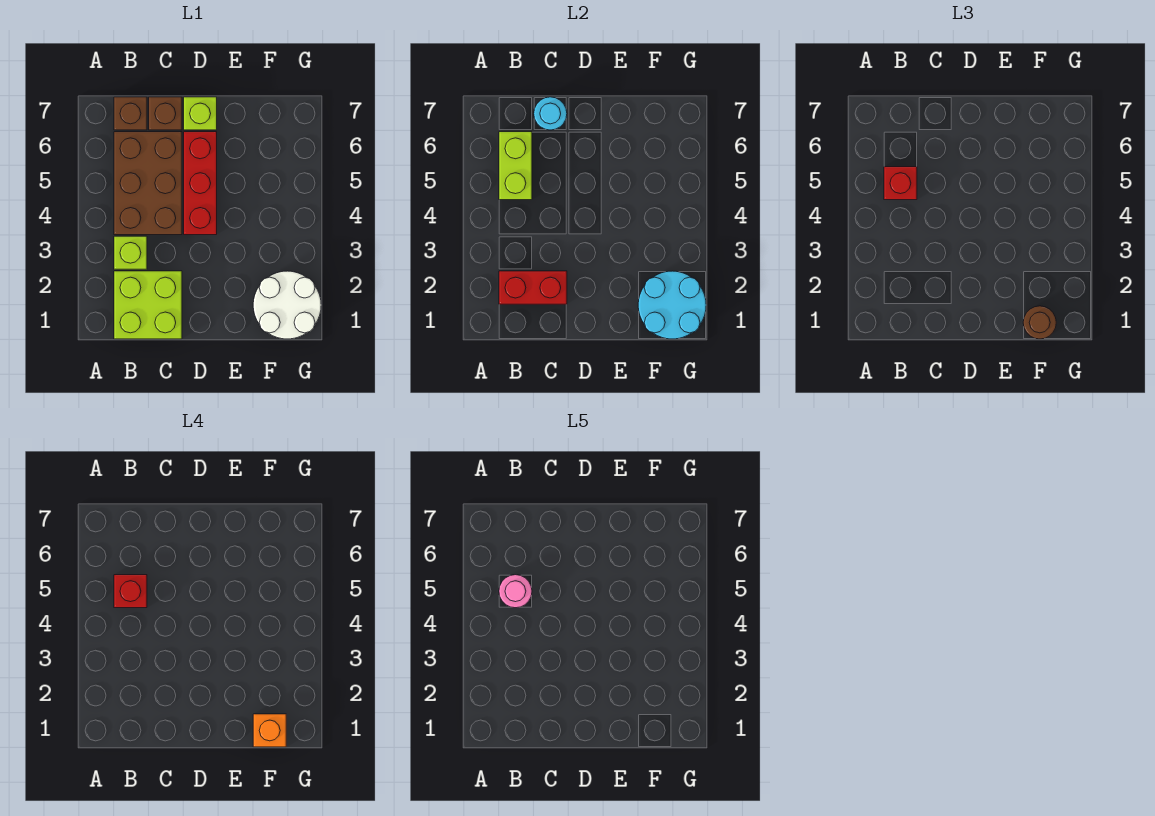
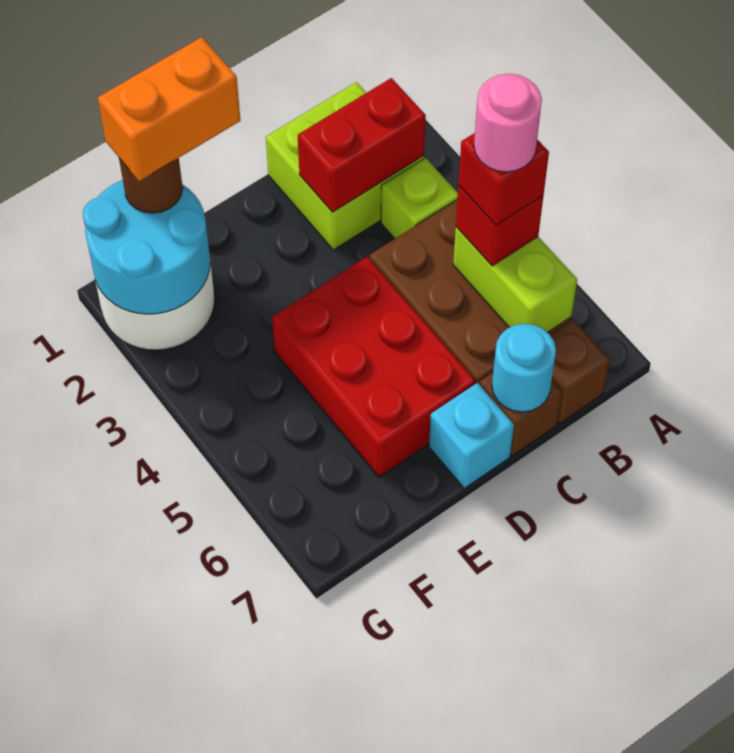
red 1x3 brick [184,132,217,235] -> red 2x3 brick [272,257,476,477]
lime 1x1 brick [184,97,217,130] -> cyan 1x1 brick [429,383,514,488]
orange 1x1 brick [253,714,286,747] -> orange 1x2 brick [98,37,240,181]

